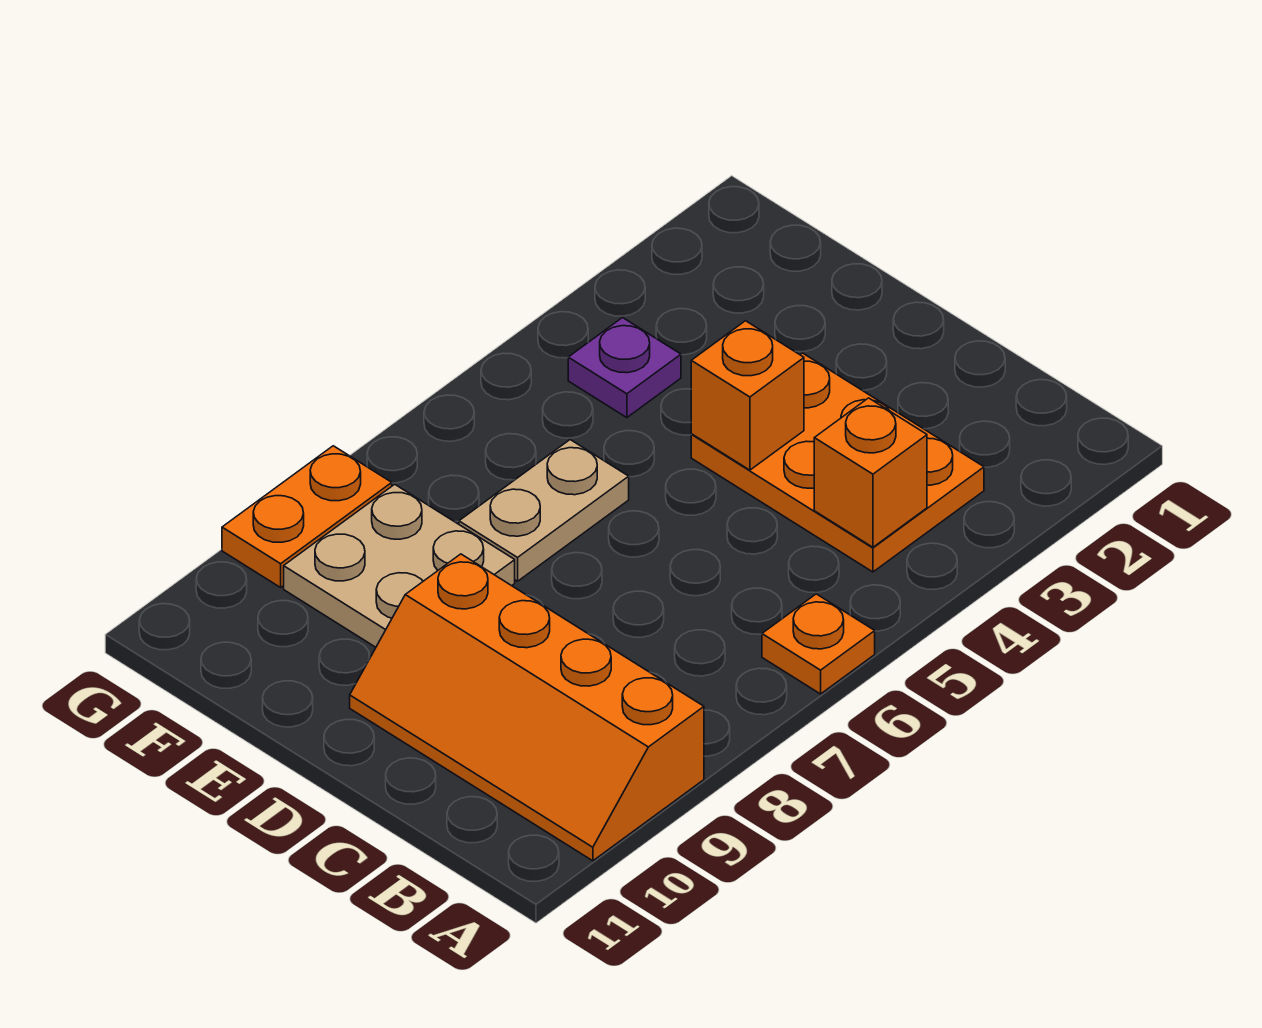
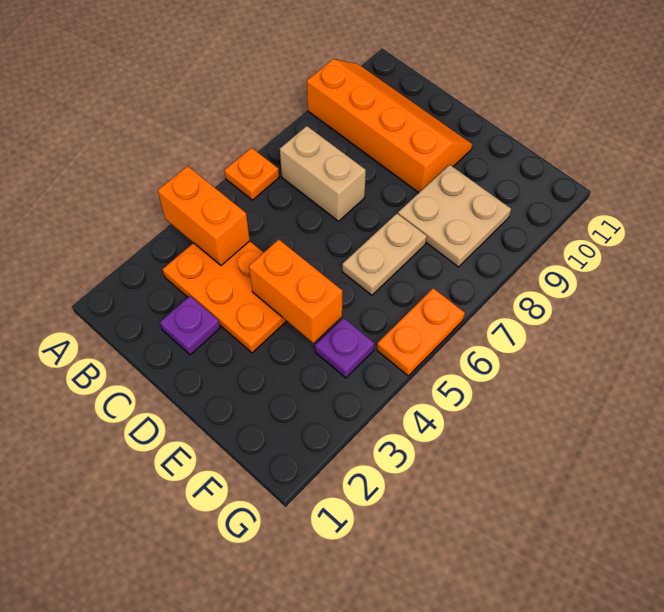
orange 1x1 brick [814,398,927,547] -> orange 1x2 brick [158,166,250,266]
none -> tan 1x2 brick [280,126,366,221]
none -> purple 1x1 plate [160,296,220,355]
orange 1x1 brick [691,321,804,470] -> orange 1x2 brick [249,240,343,343]
orange 1x2 plate [222,446,392,587] -> orange 1x2 plate moved to [377,288,465,376]

